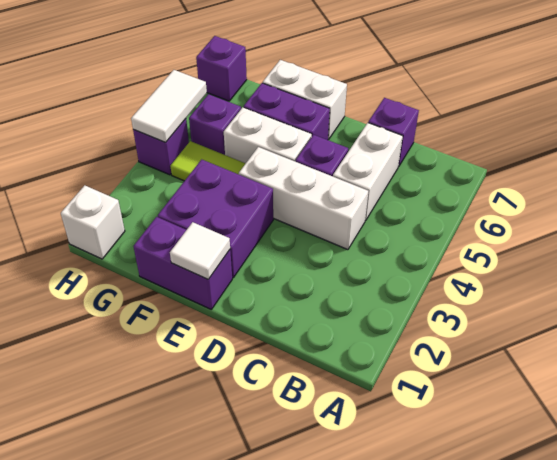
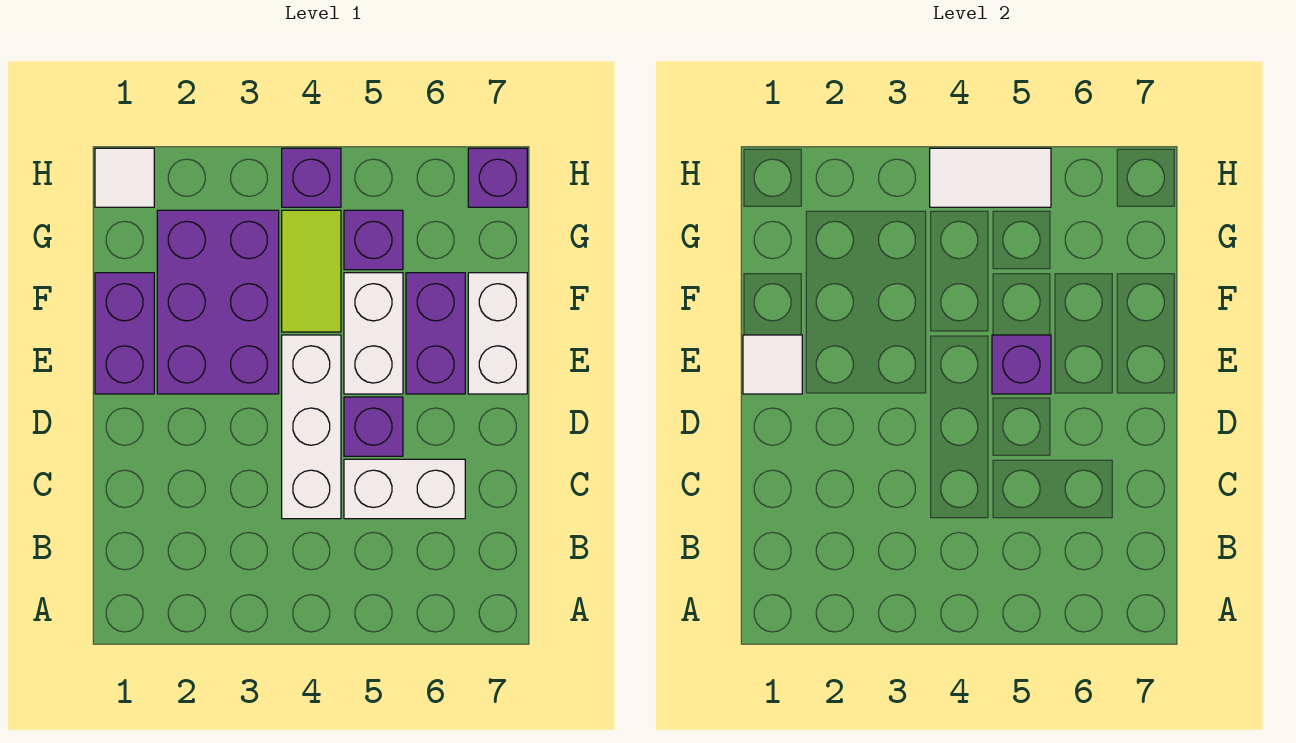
purple 1x1 brick [368,98,419,167] -> purple 1x1 brick moved to [992,335,1051,394]
purple 2x2 brick [158,160,273,278] -> purple 2x3 brick [157,210,279,394]
white 1x1 brick [61,185,125,259] -> white 1x1 tile [95,148,154,207]

